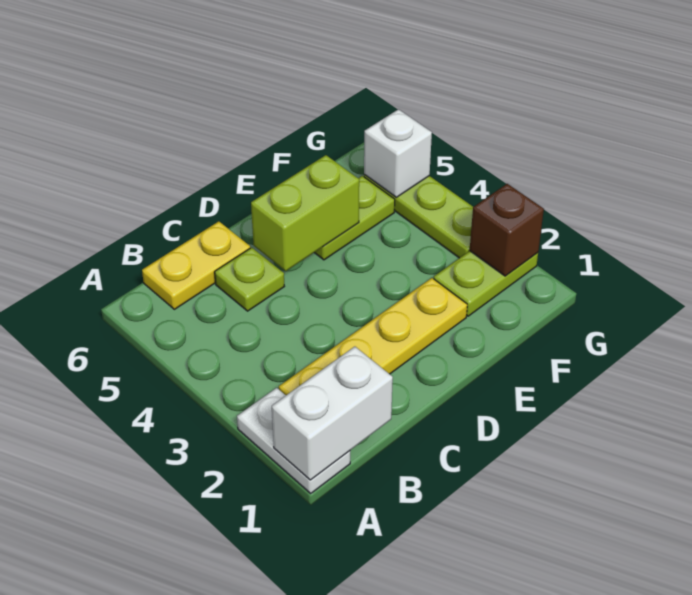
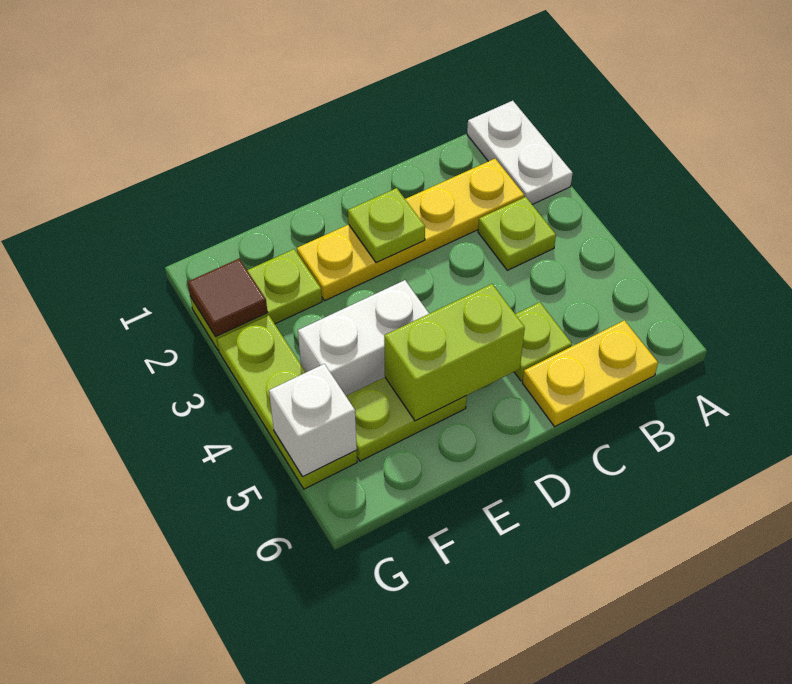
white 1x2 brick [272,347,393,480] -> white 1x2 brick moved to [298,280,429,396]
none -> lime 1x1 plate [478,197,556,270]
none -> lime 1x1 plate [348,188,425,263]
brown 1x1 brick [470,184,544,276] -> brown 1x1 tile [188,259,268,337]

